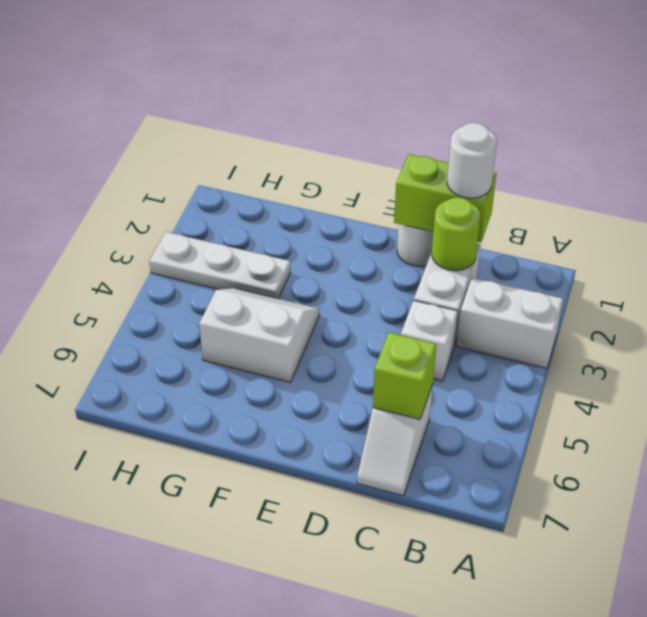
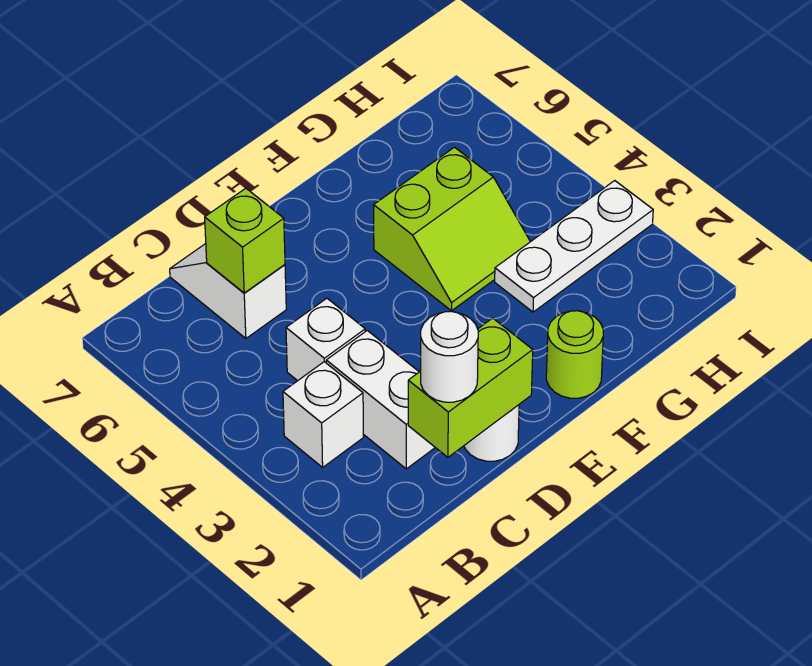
white 1x2 brick [457,278,563,368] -> white 1x1 brick [283,362,364,467]
lime 1x1 round brick [432,197,481,271] -> lime 1x1 round brick moved to [546,311,603,398]
white 2x2 slope [199,288,319,382] -> lime 2x2 slope [374,147,530,311]

